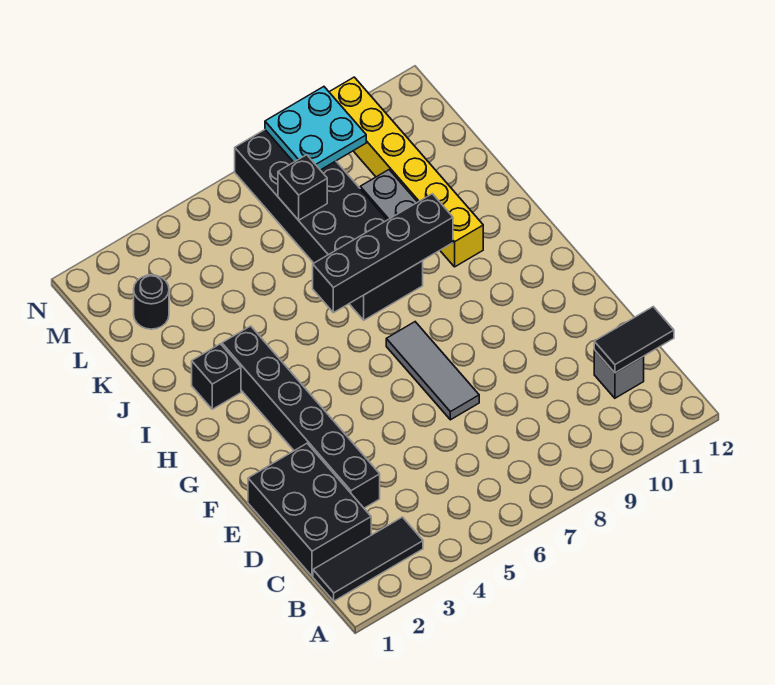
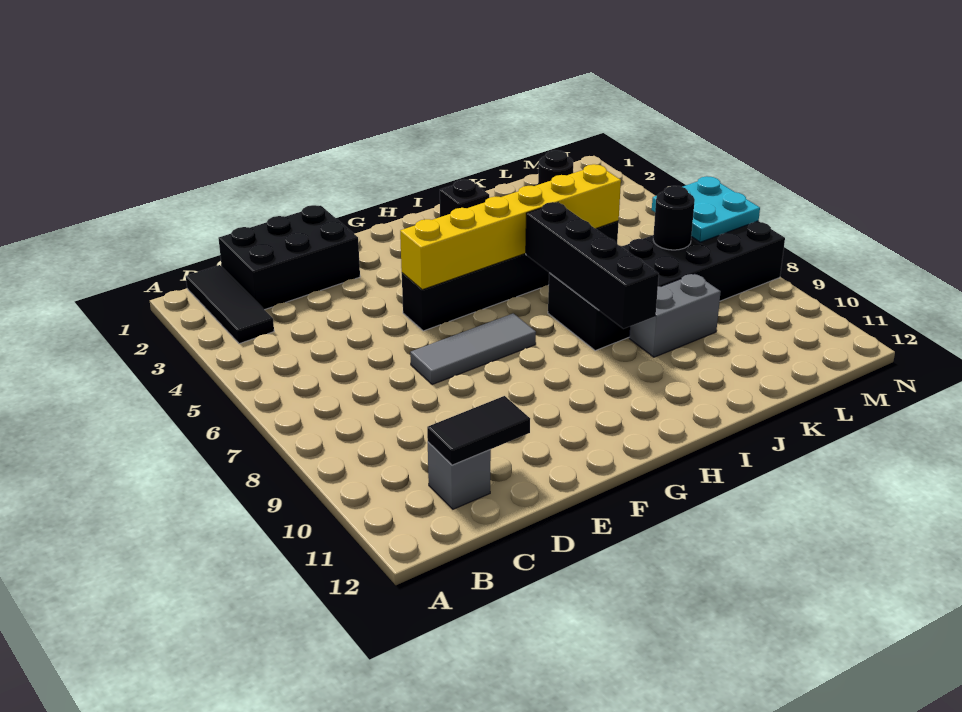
black 1x2 tile [594,307,674,373] -> black 1x2 tile turned to [427,396,530,465]
black 1x6 brick [222,326,380,508] -> black 1x6 brick moved to [402,221,619,331]
yellow 1x6 brick [329,77,483,267] -> yellow 1x6 brick moved to [400,164,621,290]
black 1x1 brick [278,155,327,220] -> black 1x1 round brick [653,186,695,250]
cyan 2x2 plate [265,87,366,170] -> cyan 2x2 plate moved to [652,176,760,242]

